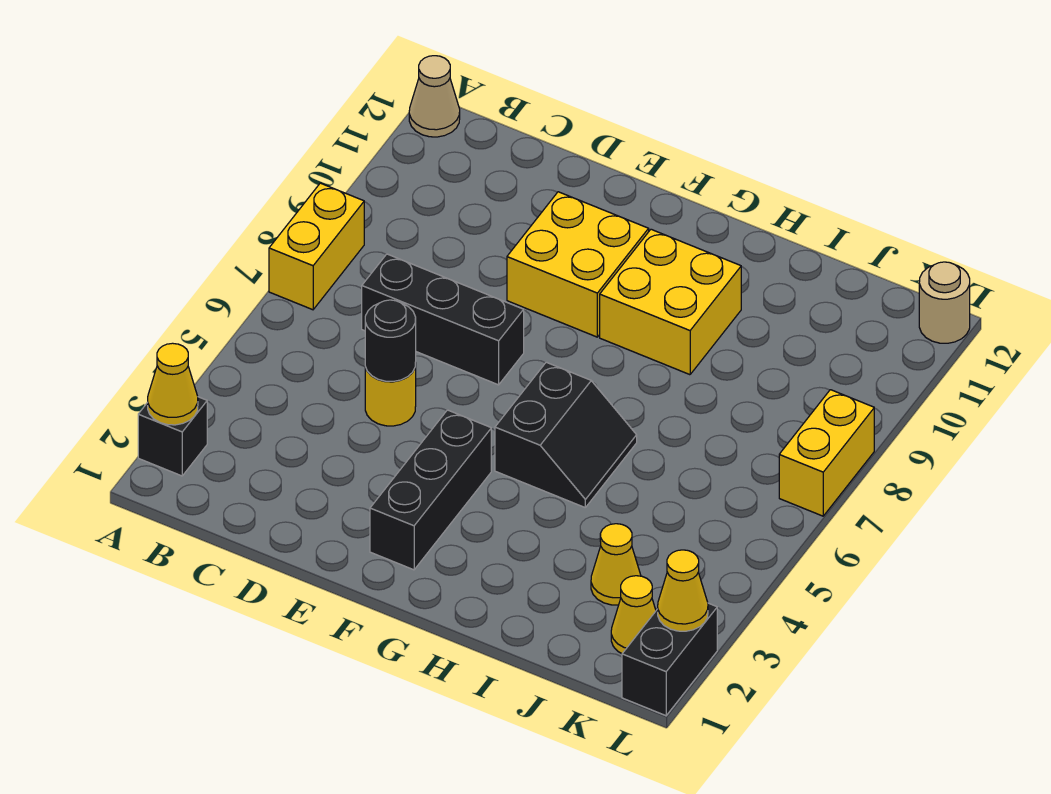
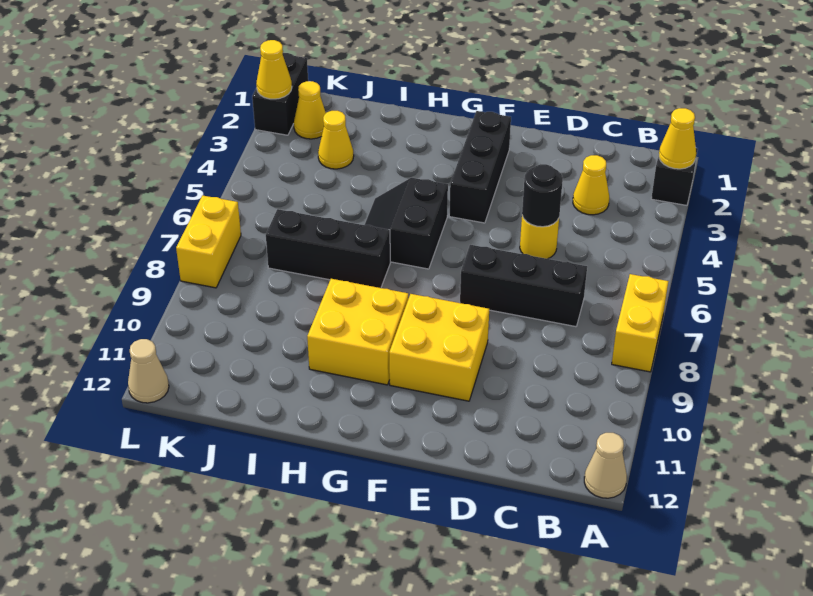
none -> yellow 1x1 cone [573,155,609,215]
none -> black 1x3 brick [266,209,390,288]
tan 1x1 round brick [919,262,970,343] -> tan 1x1 cone [128,339,169,403]

